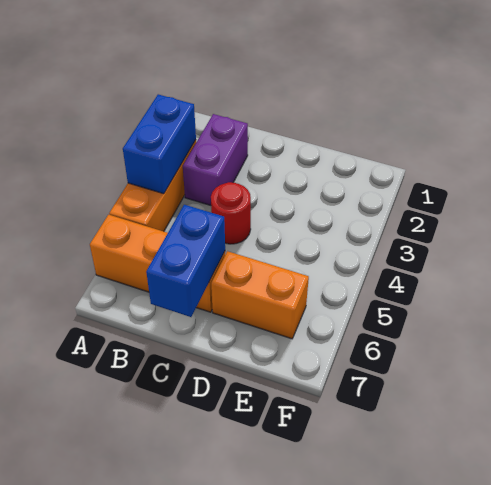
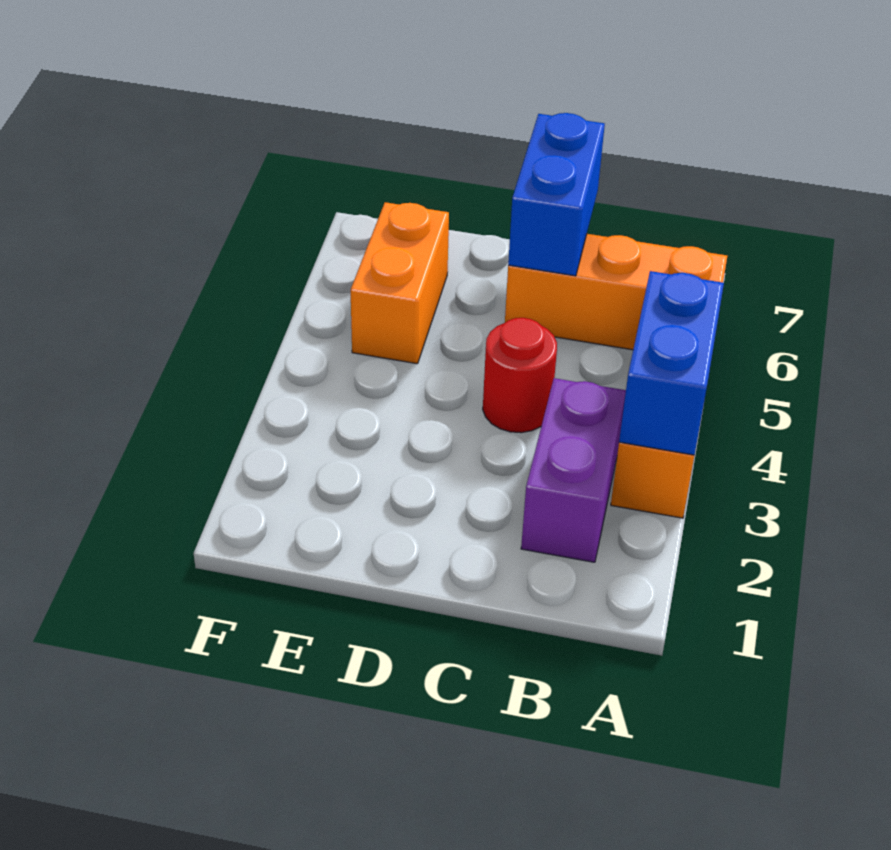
orange 1x2 brick [211,251,309,339] -> orange 1x2 brick turned to [351,202,449,364]

